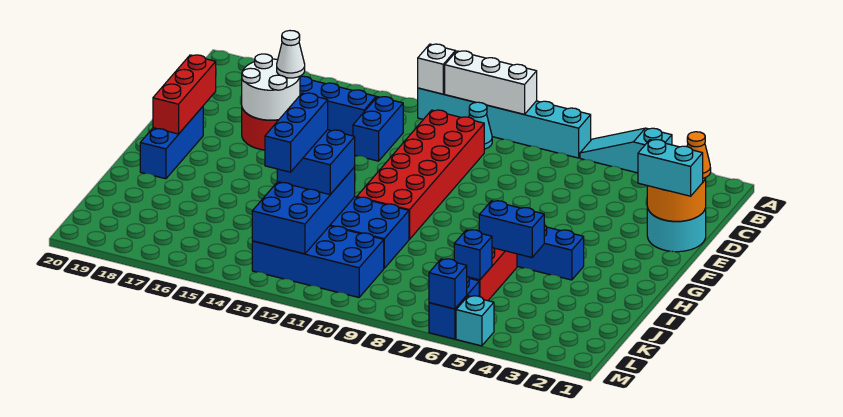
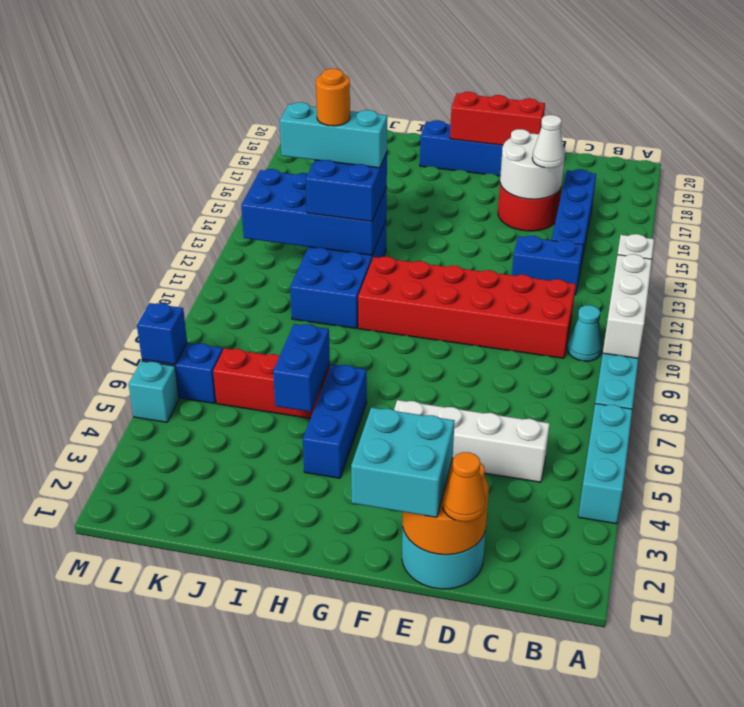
cyan 1x3 slope [580,128,672,173] -> cyan 1x3 brick [578,404,632,524]
none -> white 1x4 brick [394,400,550,482]
cyan 1x2 brick [638,140,703,196] -> cyan 2x2 brick [351,407,455,518]
blue 1x3 brick [265,93,328,172] -> cyan 1x3 brick [280,102,387,168]
none -> orange 1x1 round brick [316,69,350,126]
blue 1x1 brick [454,230,492,280] -> none
blue 2x4 brick [252,226,384,297] -> none

